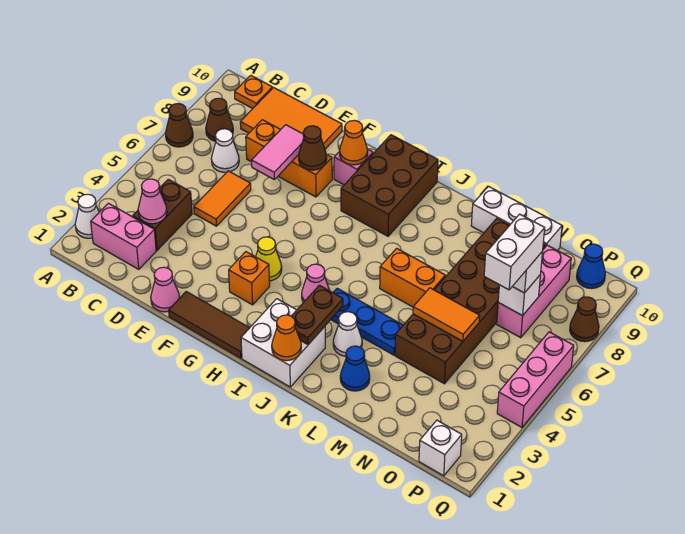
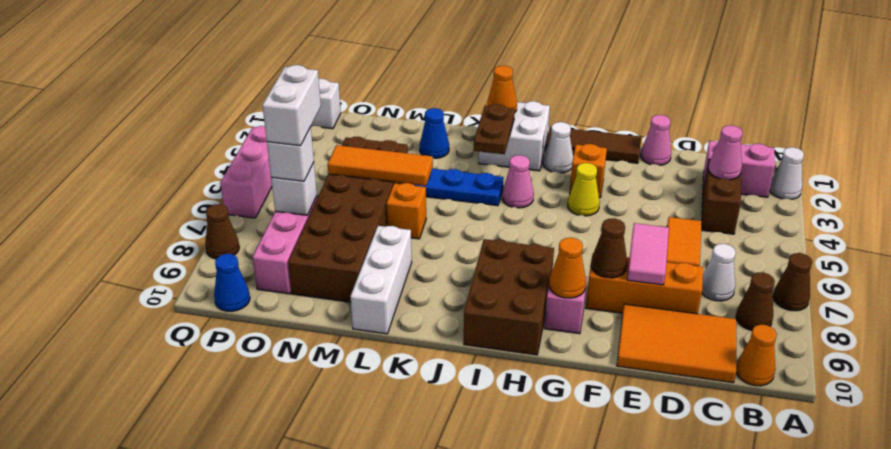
orange 1x1 plate [235,75,272,109] -> orange 1x1 cone [736,325,777,386]
white 1x1 cone [333,312,362,356] -> white 1x1 cone moved to [543,122,573,173]
orange 1x2 brick [380,248,445,307] -> orange 1x1 brick [386,183,426,239]
white 1x3 brick [471,186,562,251] -> white 1x3 brick turned to [350,226,412,334]
orange 1x2 tile [413,288,480,341] -> orange 1x3 tile [328,145,433,186]

